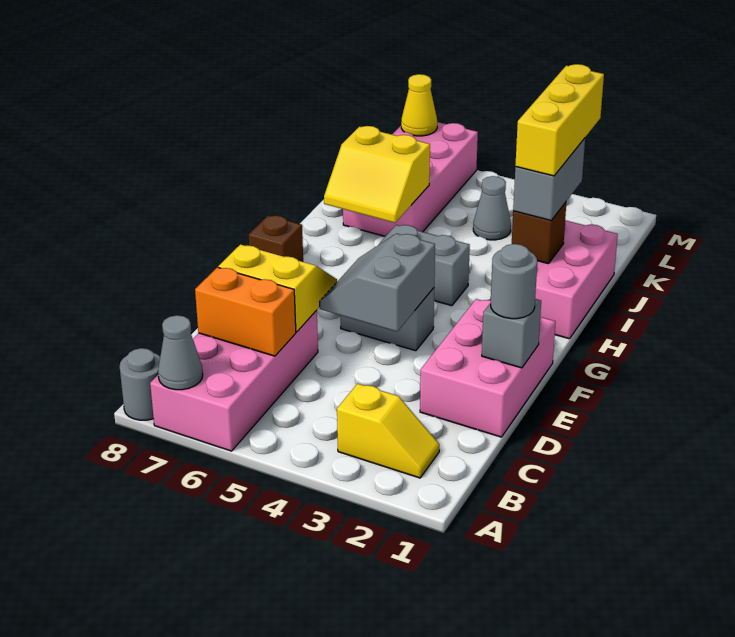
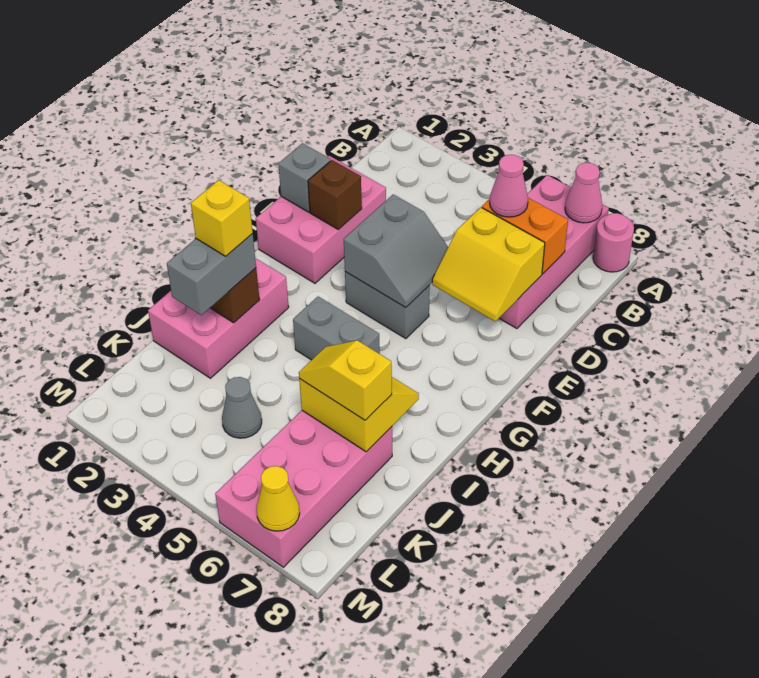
grey 1x1 cone [158,315,203,390] -> pink 1x1 cone [565,163,602,223]
grey 1x1 round brick [120,348,160,420] -> pink 1x1 round brick [593,213,634,272]
yellow 1x2 slope [337,384,439,478] -> yellow 1x2 slope moved to [299,340,392,420]
none -> pink 1x1 cone [490,155,528,217]
grey 1x1 round brick [491,244,537,319] -> none
brown 1x1 brick [249,215,303,262] -> brown 1x1 brick moved to [308,160,362,230]
yellow 1x3 brick [515,64,604,176] -> yellow 1x1 brick [191,180,253,256]

